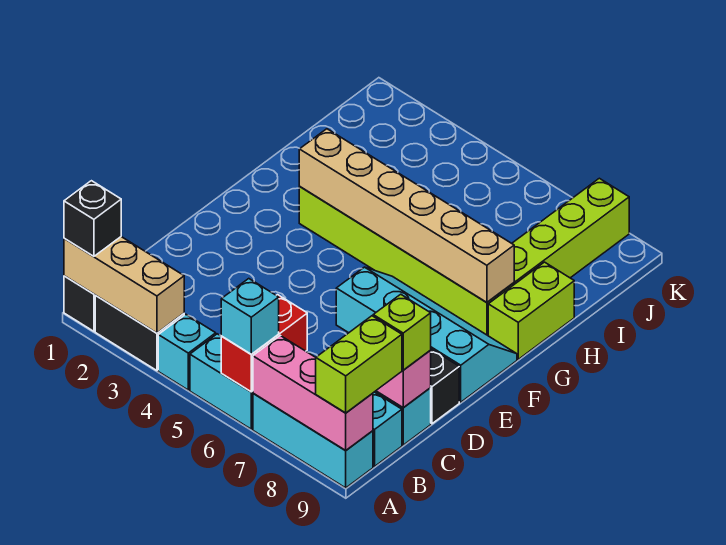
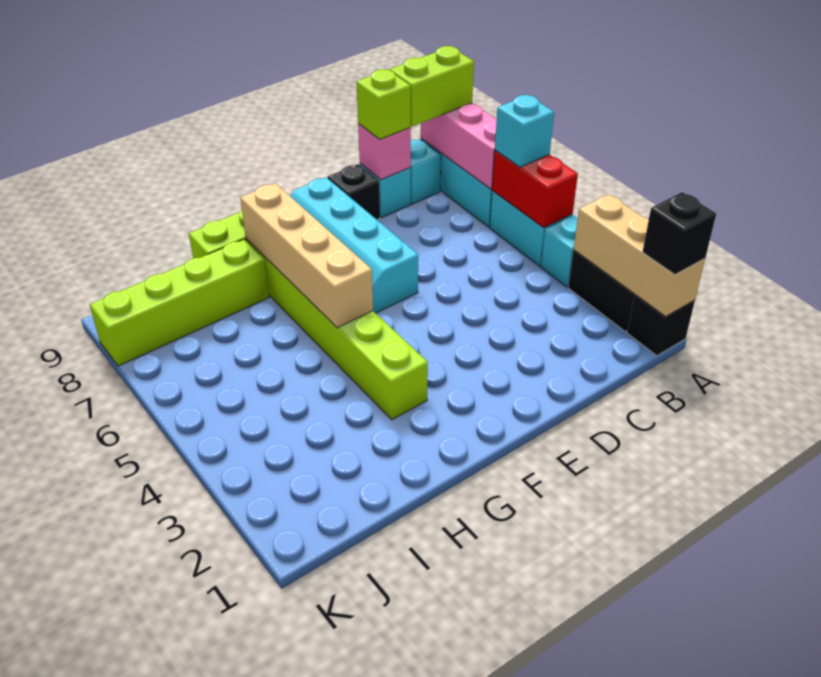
red 1x2 brick [221,295,307,392] -> red 1x2 brick turned to [492,150,578,228]
tan 1x6 brick [299,129,514,302] -> tan 1x4 brick [240,183,373,328]

